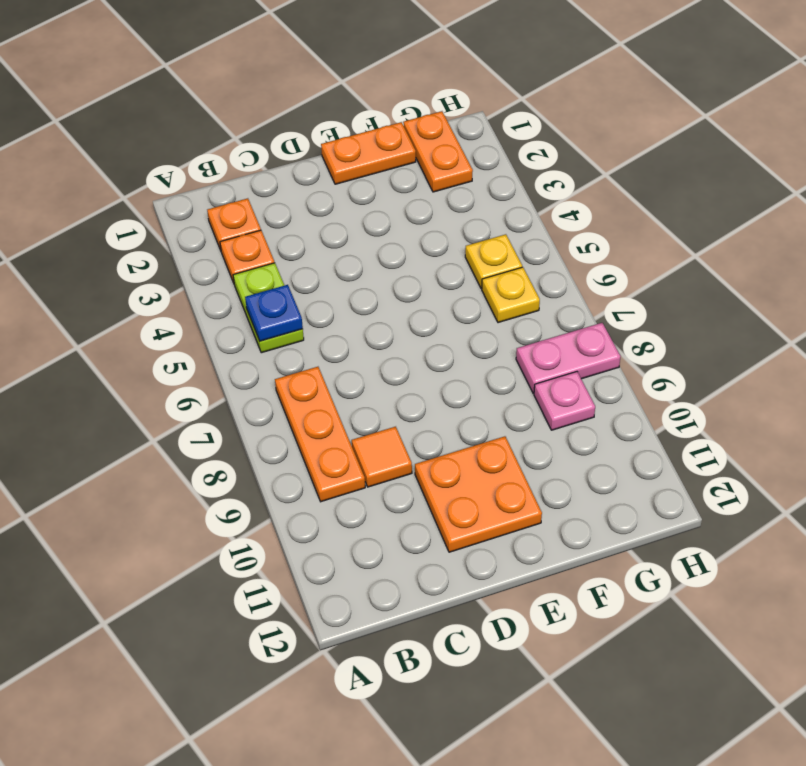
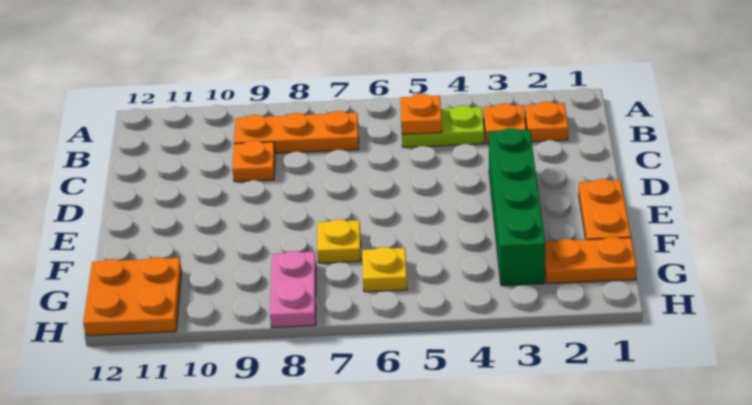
blue 1x1 plate [245,285,303,341] -> orange 1x1 plate [400,94,442,134]
orange 1x1 tile [352,427,412,487] -> orange 1x1 plate [232,140,275,182]
none -> green 1x4 brick [489,128,545,286]
orange 2x2 plate [415,436,542,552] -> orange 2x2 plate moved to [83,257,182,336]
yellow 1x1 plate [465,234,522,289] -> yellow 1x1 plate moved to [317,219,361,263]
pink 1x1 plate [534,372,595,430] -> none

